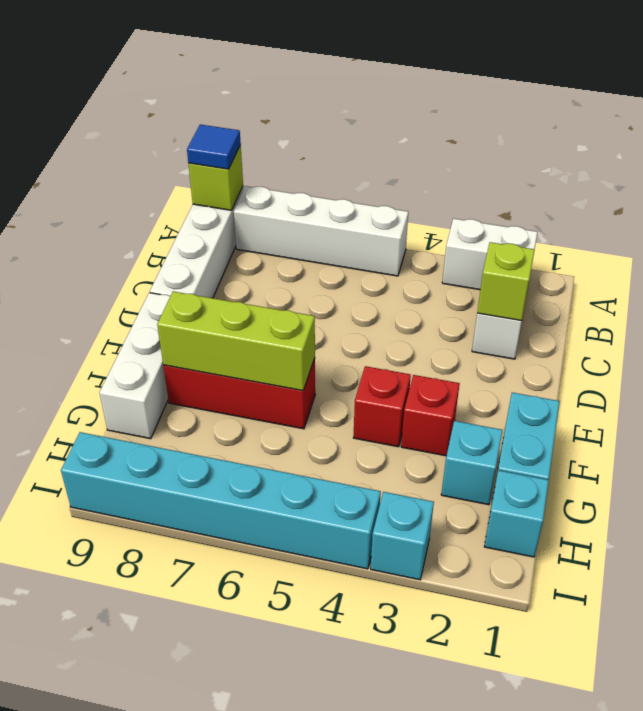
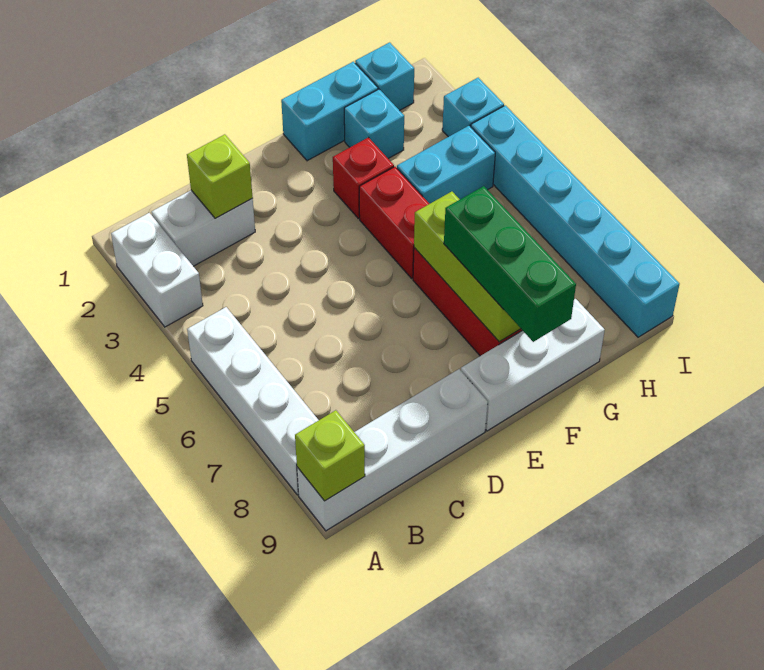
blue 1x1 tile [187,125,241,169] -> none
red 1x1 brick [353,366,411,447] -> red 1x2 brick [359,167,429,278]
none -> green 1x3 brick [444,186,576,342]
none -> cyan 1x2 brick [397,126,495,204]

